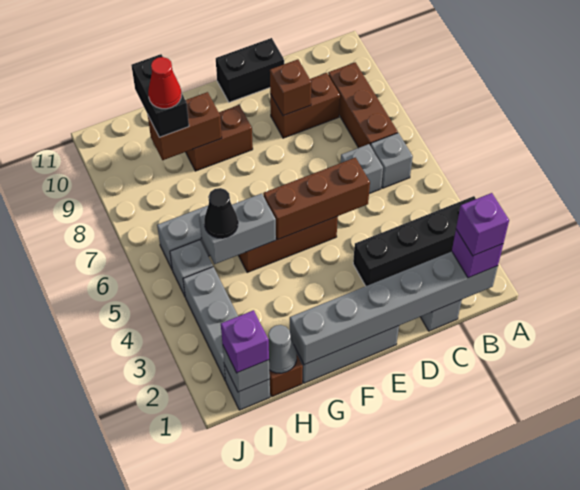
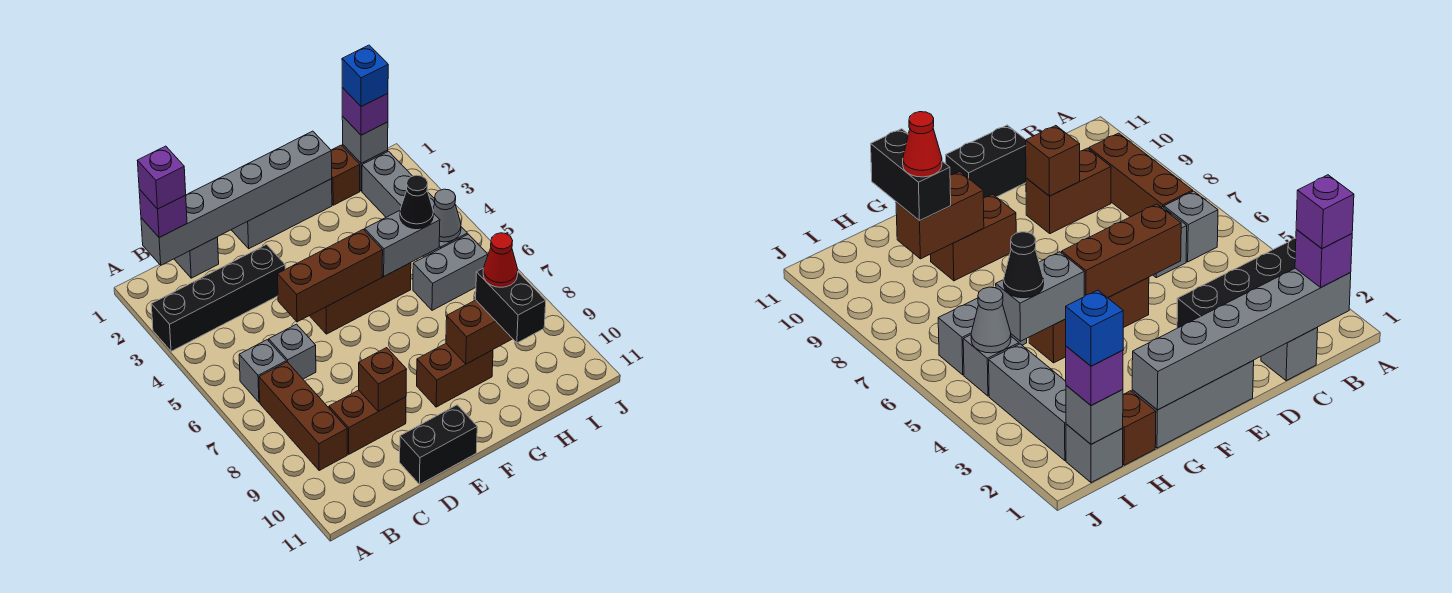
grey 1x1 cone [268,325,297,373] -> grey 1x1 cone moved to [433,189,461,242]
none -> blue 1x1 brick [342,45,388,107]

